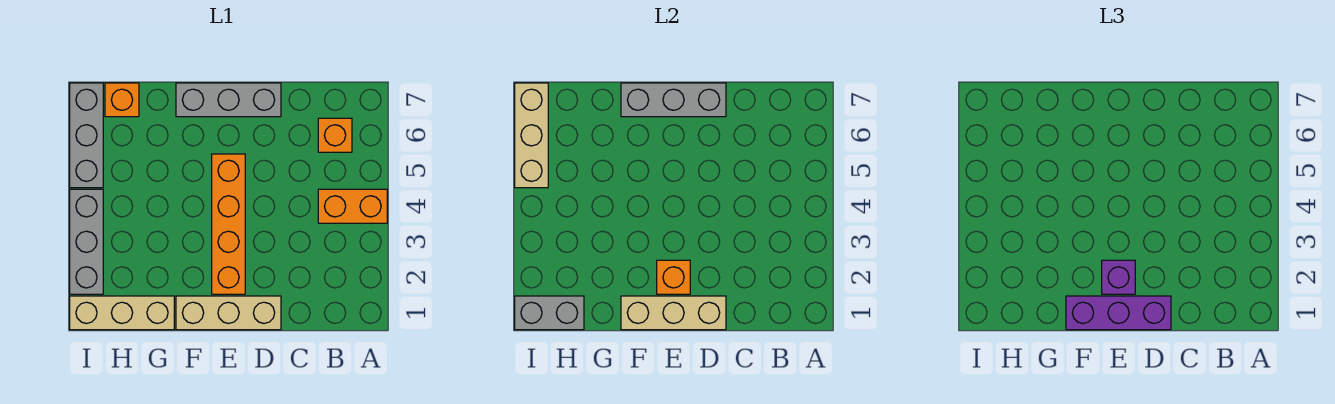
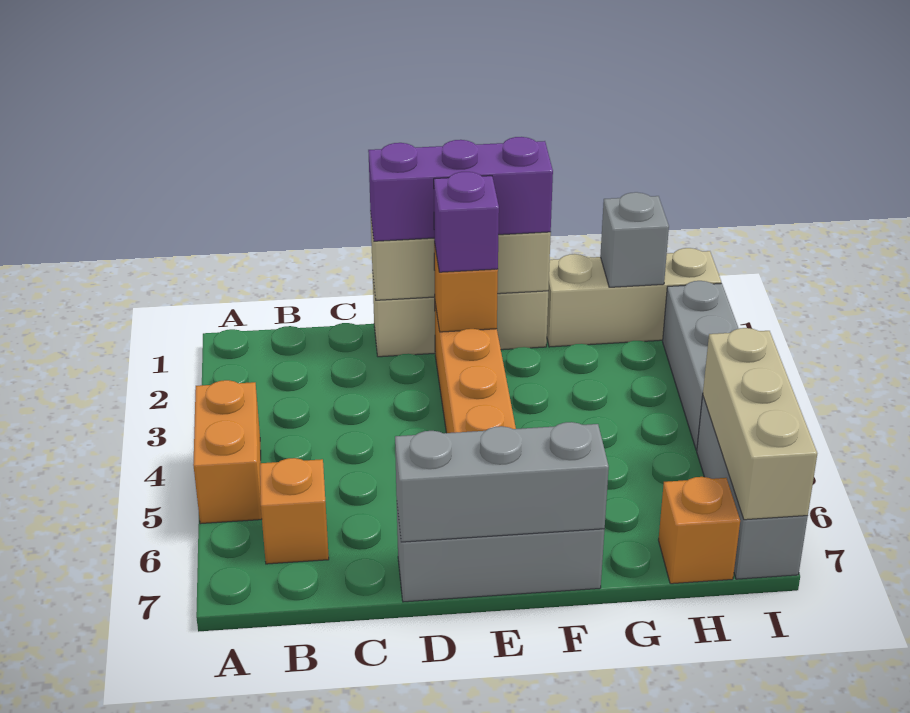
orange 1x2 brick [318,189,387,223] -> orange 1x2 brick turned to [193,380,262,524]
grey 1x2 brick [515,296,584,330] -> grey 1x1 brick [600,192,669,287]

